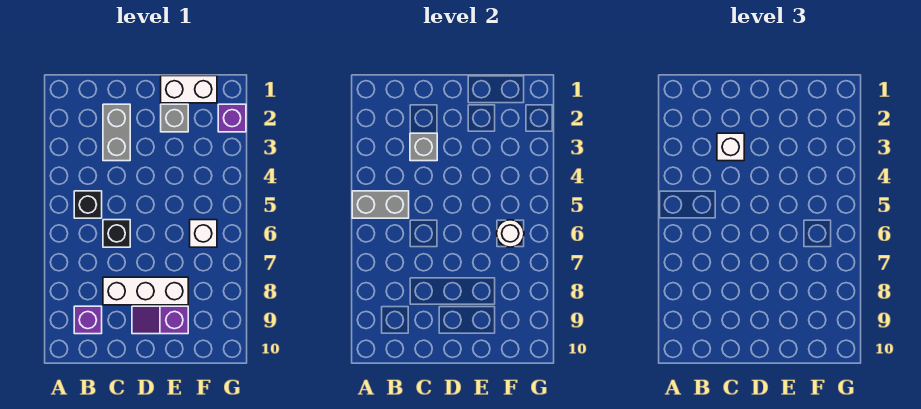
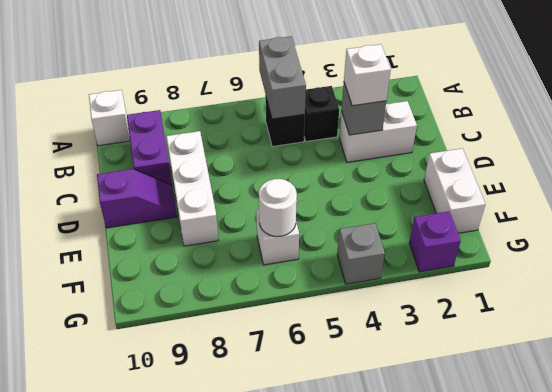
none -> white 1x1 brick [89,90,130,146]
purple 1x1 brick [74,306,102,334] -> purple 1x2 brick [127,110,172,185]
grey 1x2 brick [103,104,130,161] -> white 1x2 brick [339,101,417,162]
black 1x1 brick [103,220,130,247] -> black 1x1 brick moved to [304,86,339,142]
purple 1x2 slope [132,306,188,334] -> purple 1x2 slope turned to [97,169,177,228]
grey 1x1 brick [161,104,188,132] -> grey 1x1 brick moved to [337,223,385,284]

